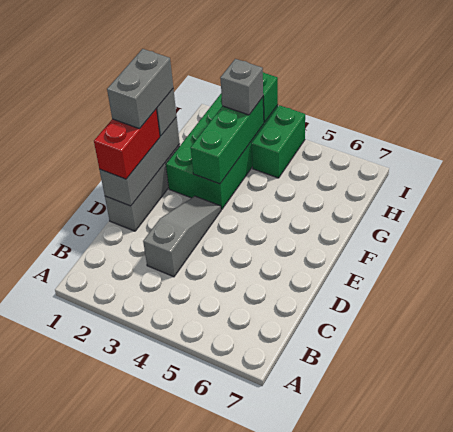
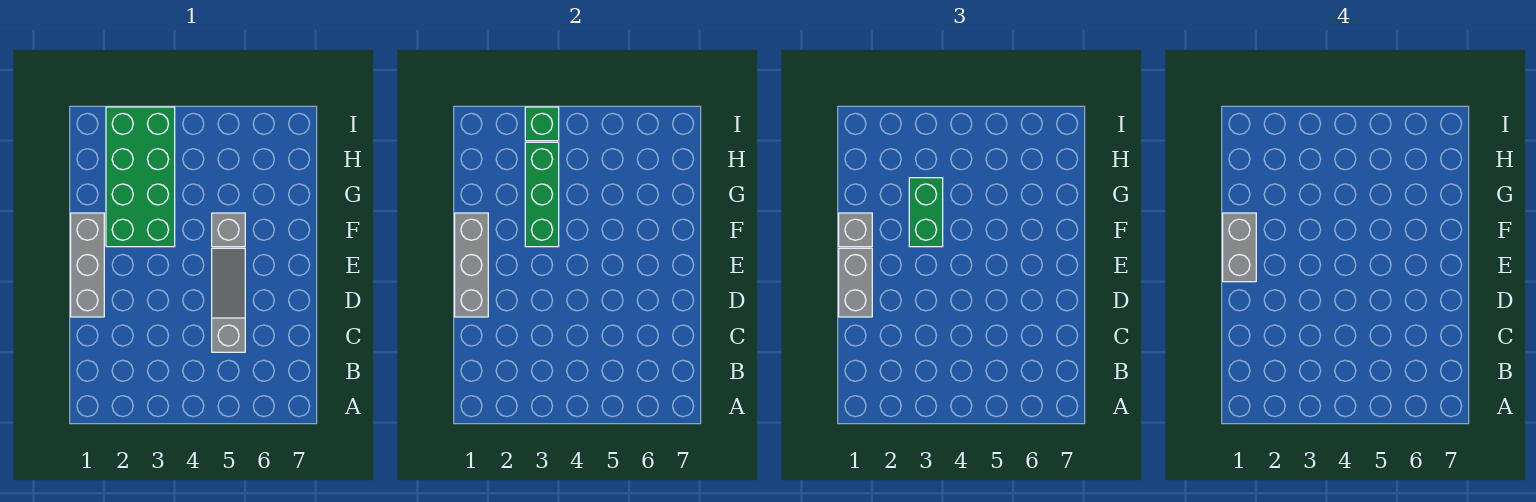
grey 1x3 slope [143,196,221,277] -> grey 1x3 slope moved to [212,248,245,352]
red 1x2 brick [94,109,160,179] -> grey 1x2 brick [839,248,872,317]
grey 1x1 brick [220,59,263,115] -> grey 1x1 brick moved to [212,213,245,247]
green 1x2 brick [252,105,305,178] -> green 1x2 brick moved to [909,178,943,247]

